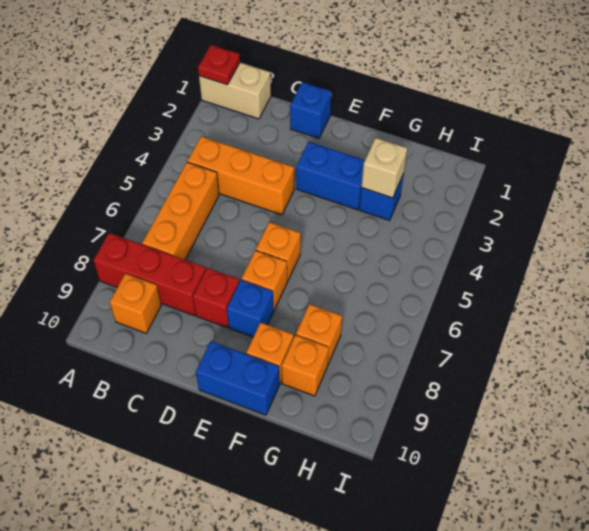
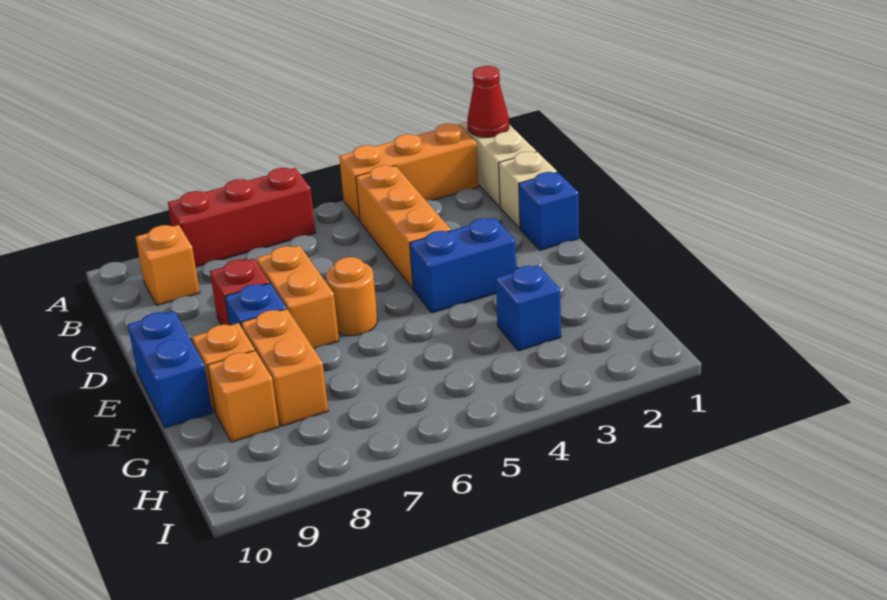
red 1x1 plate [198,45,240,85] -> red 1x1 cone [467,66,509,137]
red 1x3 brick [94,233,206,315] -> red 1x3 brick turned to [168,168,316,267]
orange 1x3 brick [142,162,219,260] -> orange 1x3 brick moved to [339,123,479,221]
blue 1x2 brick [296,142,365,210] -> blue 1x2 brick turned to [410,218,516,313]
orange 1x1 brick [256,222,301,281] -> orange 1x1 round brick [326,257,377,336]
orange 1x1 brick [242,250,287,310] -> orange 1x2 brick [256,246,339,349]
tan 1x1 brick [361,138,407,198] -> tan 1x1 brick moved to [499,152,557,228]
orange 1x1 brick [296,304,342,364] -> orange 1x2 brick [241,309,328,426]

